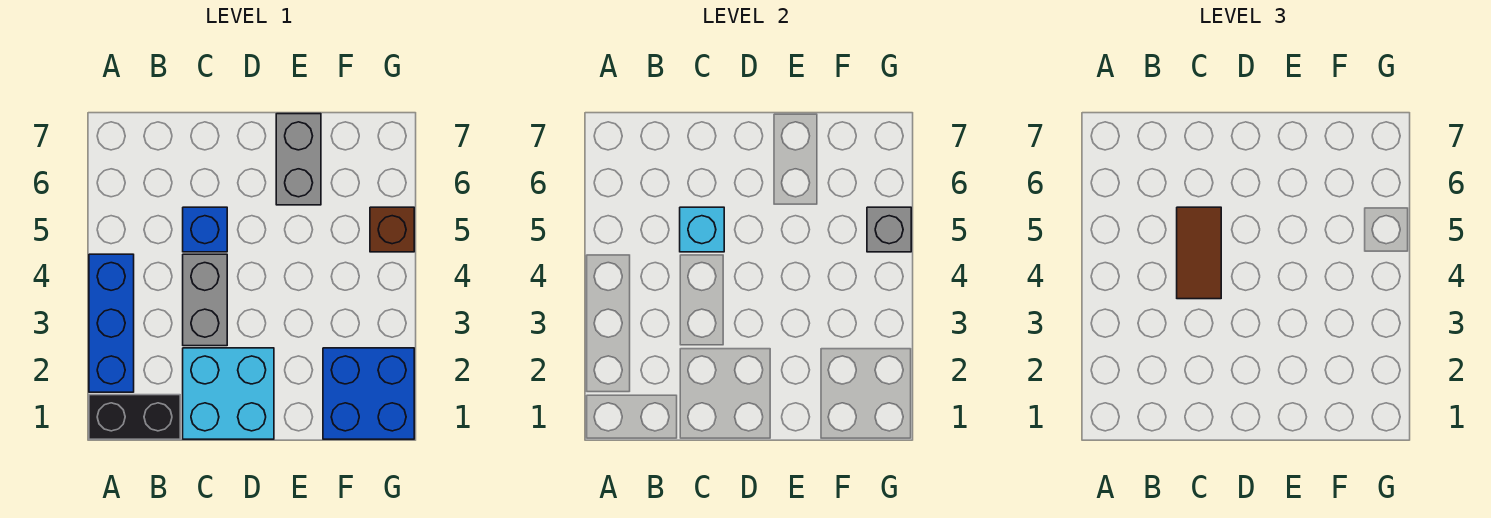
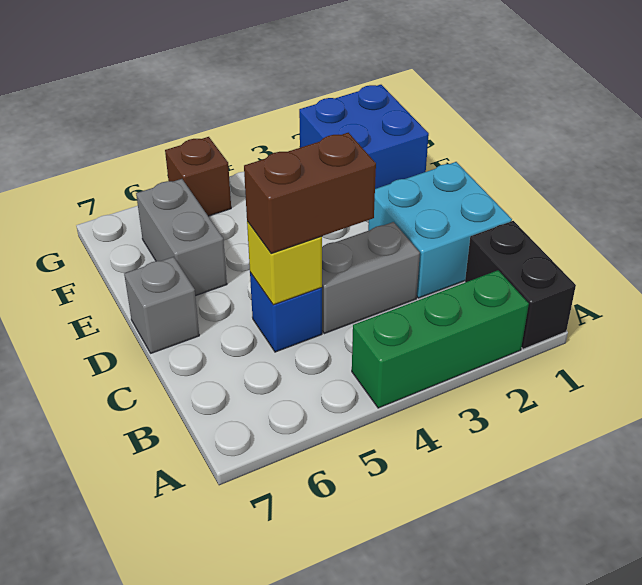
blue 1x3 brick [89,254,134,392] -> green 1x3 brick [352,270,529,408]
brown 1x2 tile [1177,207,1221,299] -> brown 1x2 brick [244,133,376,254]
cyan 1x1 brick [680,207,724,252] -> yellow 1x1 brick [247,221,322,305]
grey 1x2 brick [276,114,321,205] -> grey 1x2 brick turned to [136,179,227,296]
grey 1x1 brick [867,207,911,252] -> grey 1x1 brick moved to [124,257,199,353]

